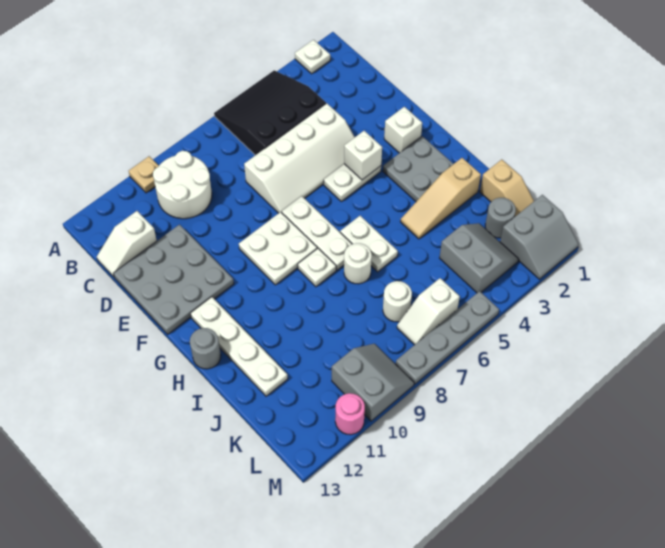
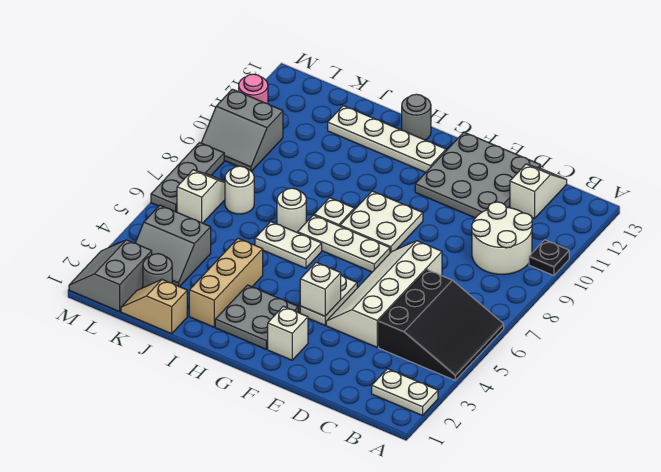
white 1x1 plate [295,40,330,74] -> white 1x2 plate [372,369,438,416]
tan 1x1 plate [129,156,159,193] -> black 1x1 plate [529,240,569,276]
tan 1x3 slope [401,158,481,239] -> tan 1x3 brick [189,238,263,327]
grey 1x4 plate [396,291,499,384] -> grey 1x3 plate [151,143,224,212]

